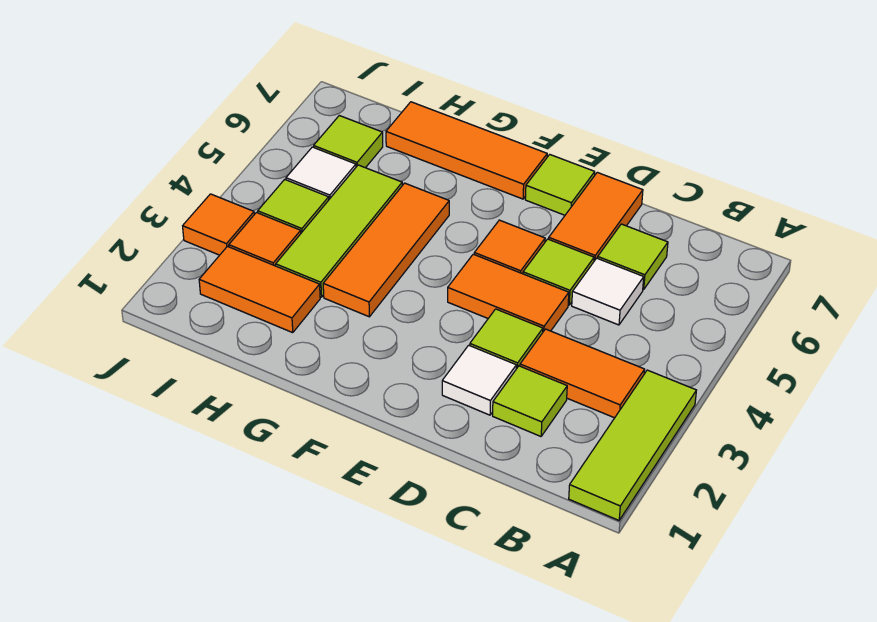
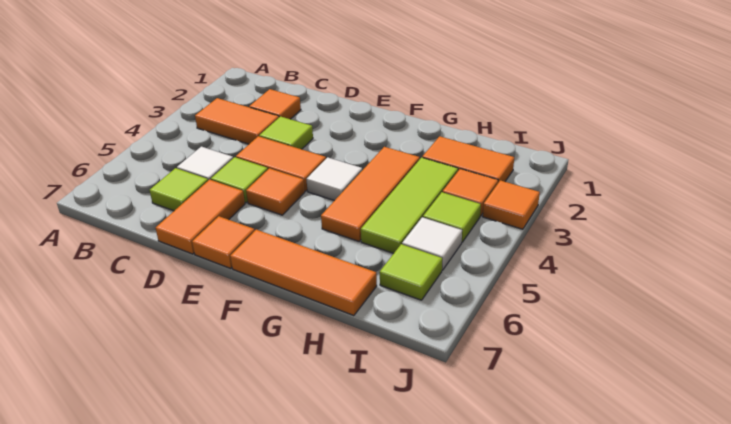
lime 1x3 tile [569,370,696,520] -> none
lime 1x1 tile [493,366,567,436] -> orange 1x1 tile [249,89,301,119]
white 1x1 tile [442,345,516,415] -> white 1x1 tile moved to [306,157,362,201]
lime 1x1 tile [525,155,595,215] -> orange 1x1 tile [192,216,255,268]

